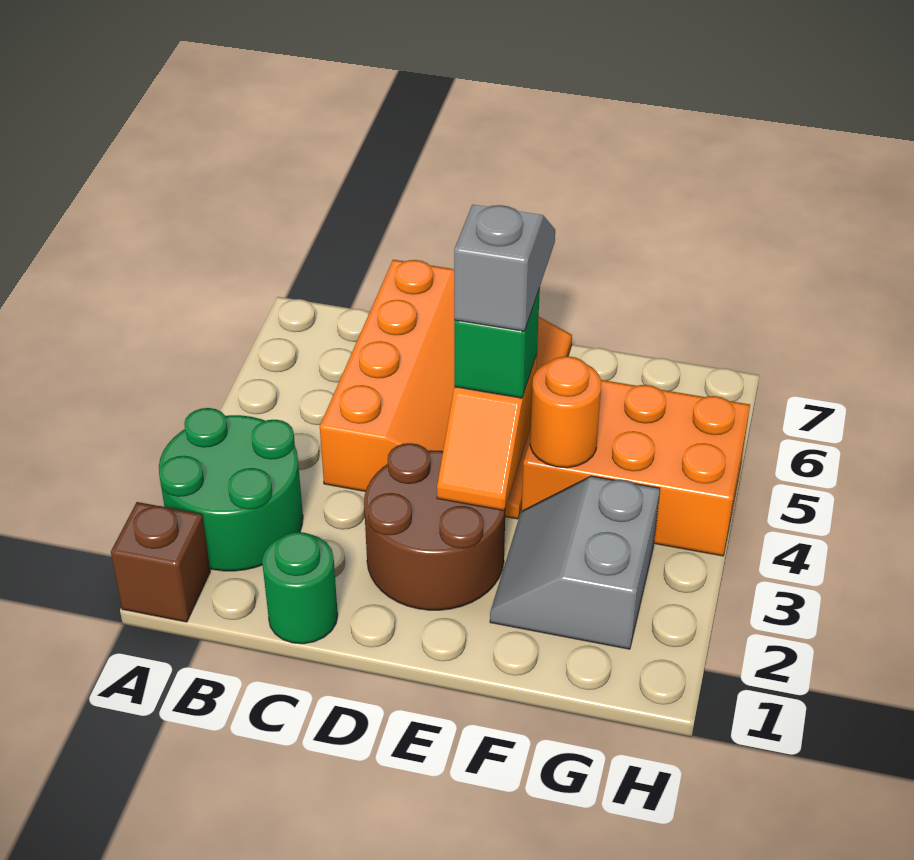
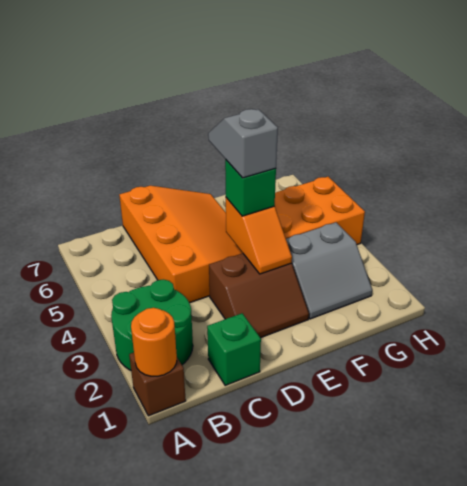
green 1x1 round brick [262,532,338,644] -> green 1x1 brick [207,313,261,385]
brown 2x2 round brick [364,443,505,610] -> brown 2x2 slope [209,253,309,338]
grey 2x2 slope [490,476,660,649] -> grey 2x2 slope turned to [286,222,372,319]
orange 1x1 round brick [530,356,601,468] -> orange 1x1 round brick moved to [131,308,177,376]

